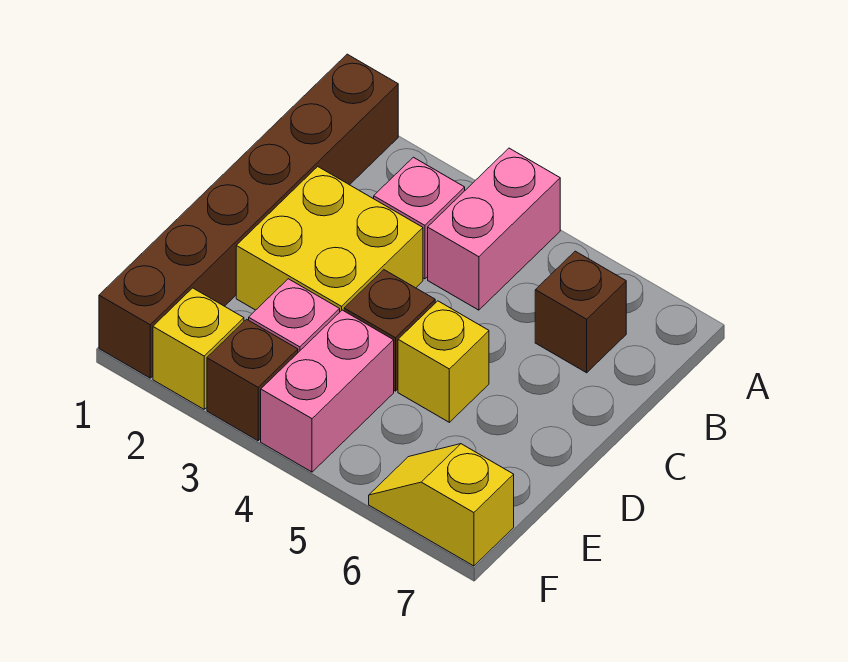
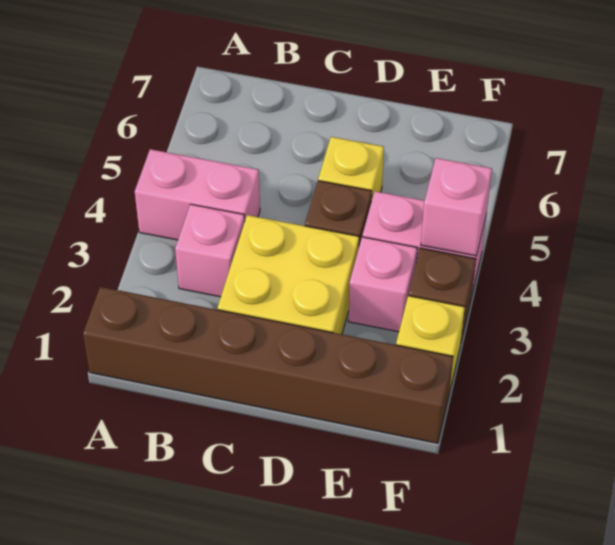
brown 1x1 brick [535,251,626,373] -> none
none -> pink 1x1 brick [421,158,492,256]
yellow 1x2 slope [369,444,514,566] -> none

